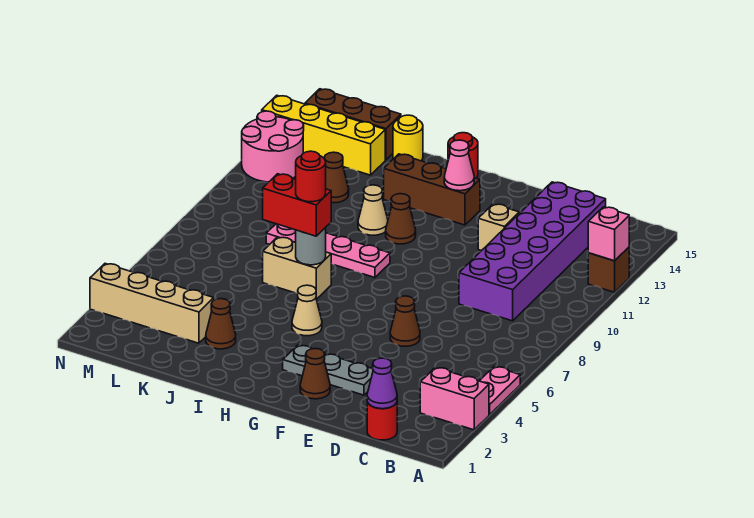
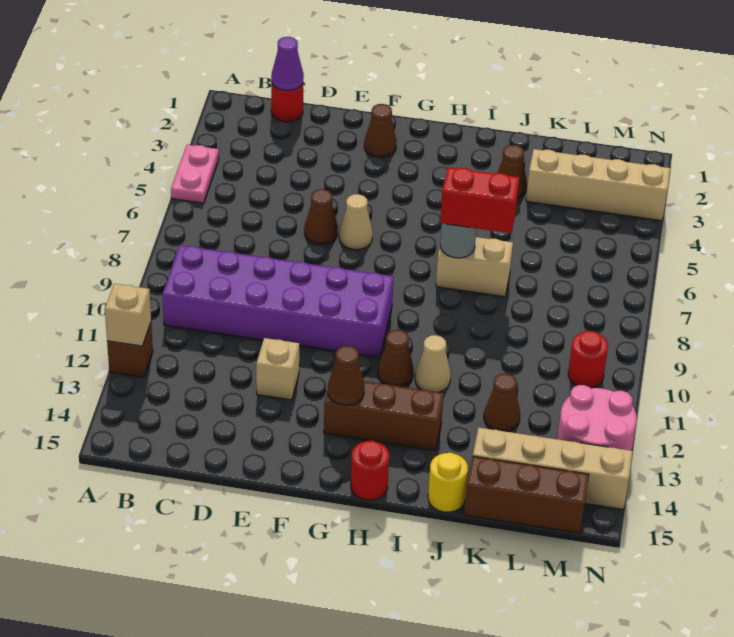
pink 1x2 brick [420,367,489,430] -> none
pink 1x1 brick [588,207,629,261] -> tan 1x1 brick [105,284,151,346]
purple 2x6 brick [459,182,606,321] -> purple 2x6 brick turned to [162,245,394,357]
grey 1x3 plate [283,345,373,395] -> none
pink 1x1 cone [444,140,474,191] -> brown 1x1 cone [328,346,365,405]
tan 1x1 cone [292,285,322,336] -> tan 1x1 cone moved to [339,194,373,249]
pink 1x4 plate [266,224,390,278] -> none
red 1x1 round brick [296,151,326,202] -> red 1x1 round brick moved to [568,331,608,388]
yellow 1x4 brick [262,95,385,175] -> tan 1x4 brick [473,427,633,509]

